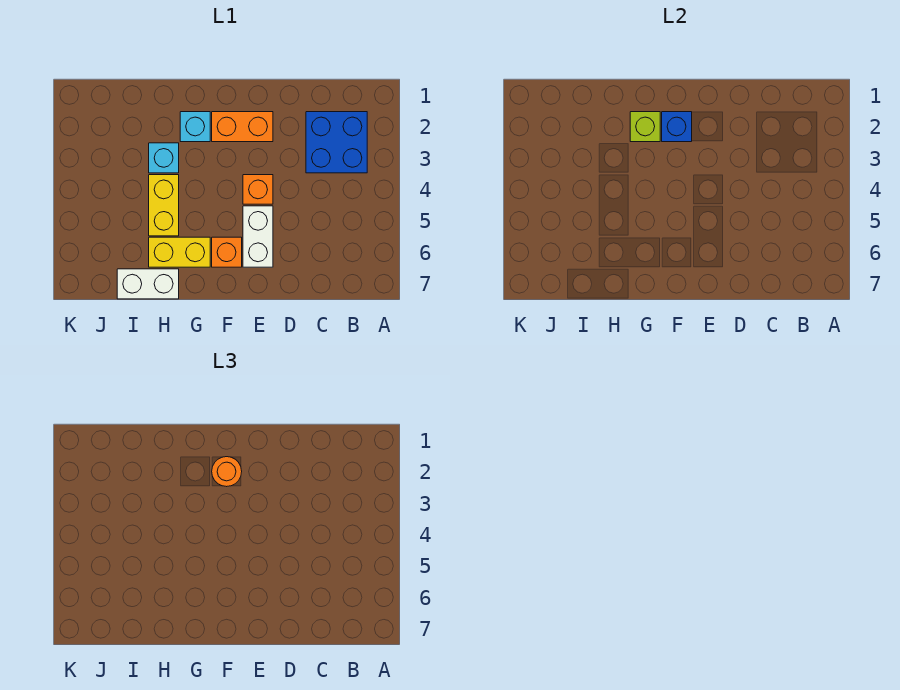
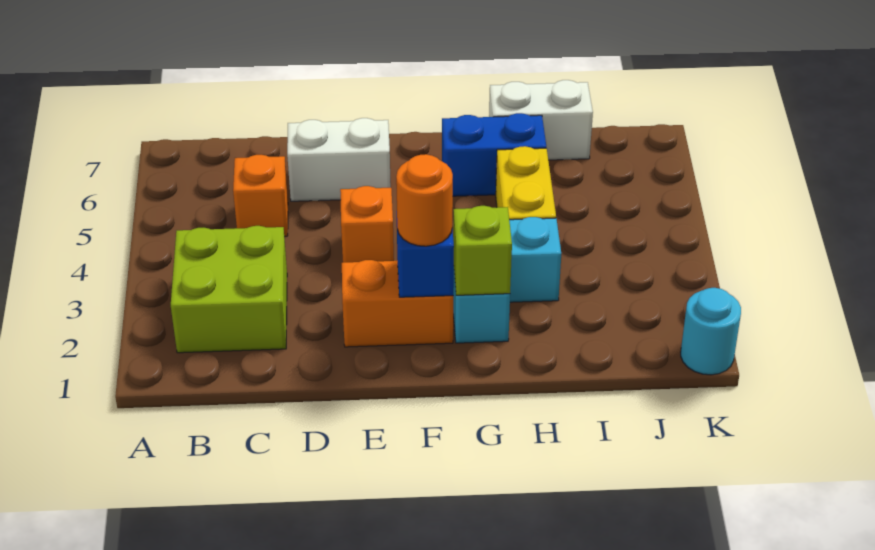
blue 2x2 brick [306,112,367,173] -> lime 2x2 brick [171,226,287,353]
white 1x2 brick [243,206,273,267] -> white 1x2 brick turned to [287,118,391,201]
orange 1x1 brick [212,237,242,267] -> orange 1x1 brick moved to [233,155,288,236]
yellow 1x2 brick [149,237,210,267] -> blue 1x2 brick [442,113,546,196]
none -> cyan 1x1 round brick [681,288,741,375]

